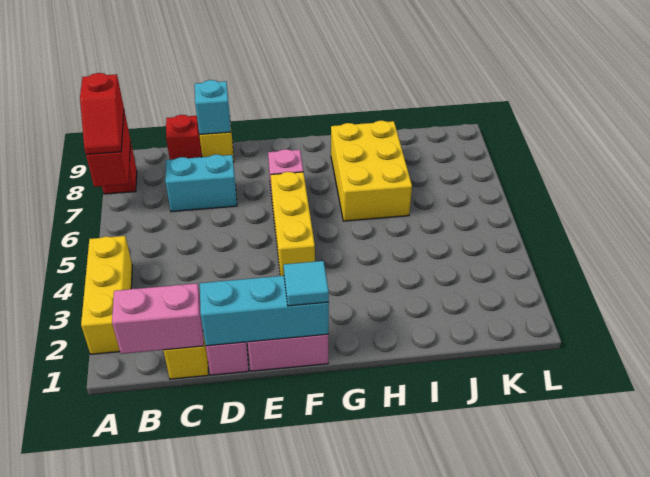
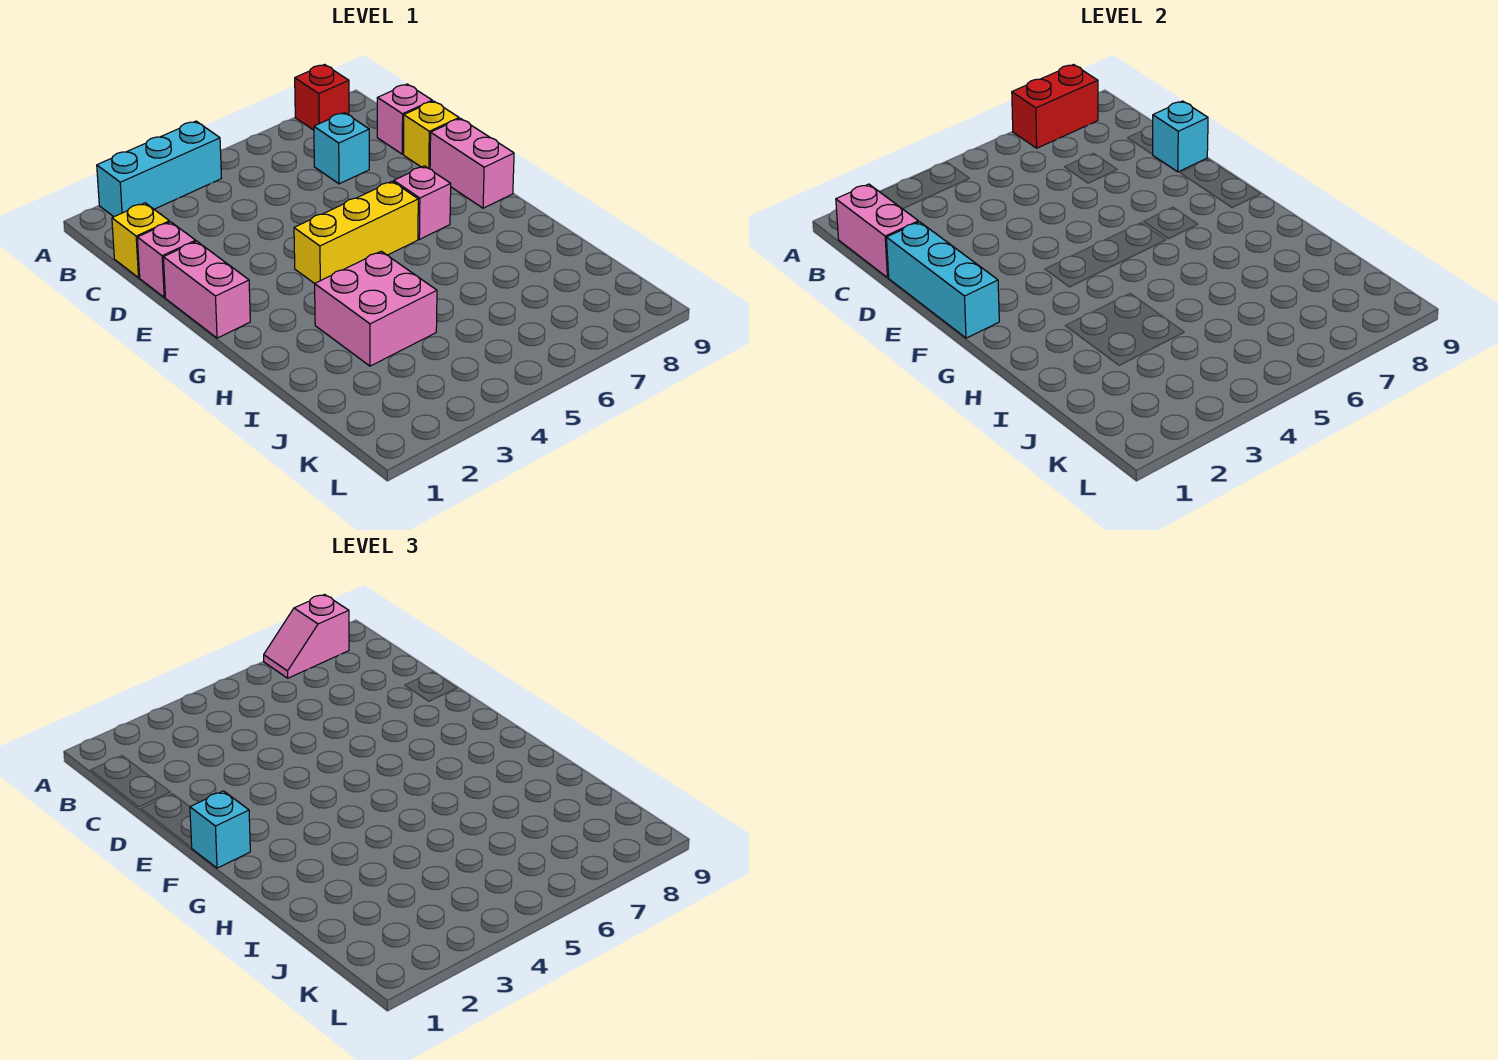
yellow 1x3 brick [81,236,132,354] -> cyan 1x3 brick [97,121,221,217]
red 1x2 slope [80,73,124,154] -> pink 1x2 slope [264,595,349,678]
cyan 1x2 brick [165,155,237,212] -> cyan 1x1 brick [314,113,369,184]
red 1x1 brick [166,115,202,160] -> pink 1x1 brick [377,84,432,154]
none -> pink 1x2 brick [430,118,514,208]
cyan 1x1 tile [284,261,329,306] -> cyan 1x1 brick [190,791,250,868]
none -> pink 2x2 brick [315,251,437,366]
yellow 2x3 brick [331,121,412,221] -> none

